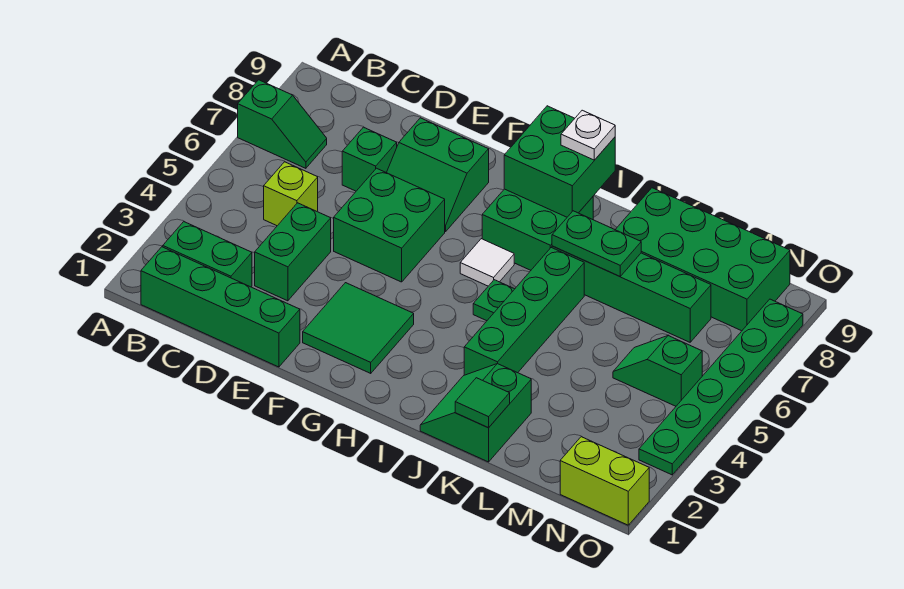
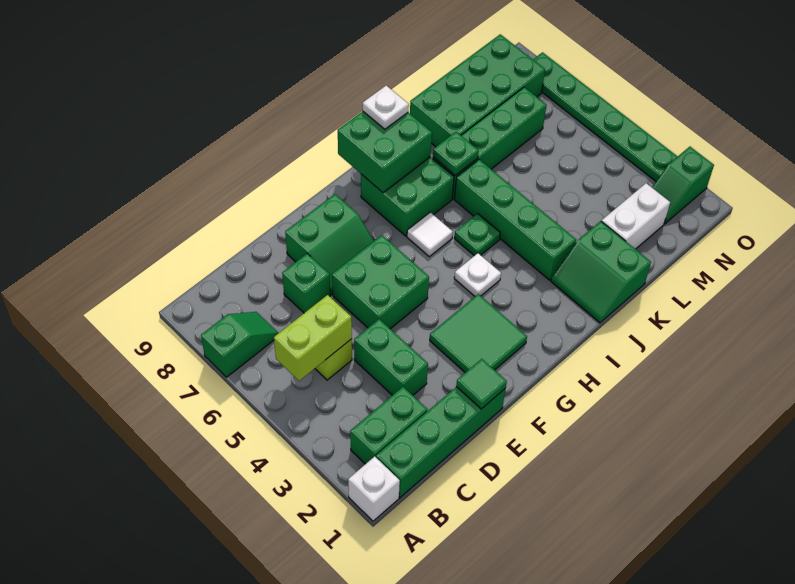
none -> white 1x1 brick [348,456,400,521]
none -> white 1x1 plate [454,253,501,296]
green 1x2 plate [552,211,641,276] -> green 1x1 plate [433,132,479,175]
green 1x1 tile [455,378,510,428] -> green 1x1 tile moved to [456,359,507,409]
none -> white 1x2 brick [602,183,670,249]
green 1x2 slope [613,336,702,406] -> green 1x2 slope moved to [652,147,714,224]
lime 1x2 brick [560,437,649,525] -> lime 1x2 brick moved to [274,295,352,381]

